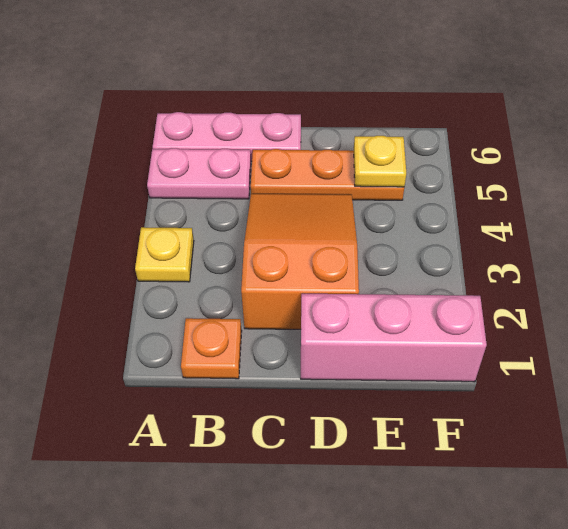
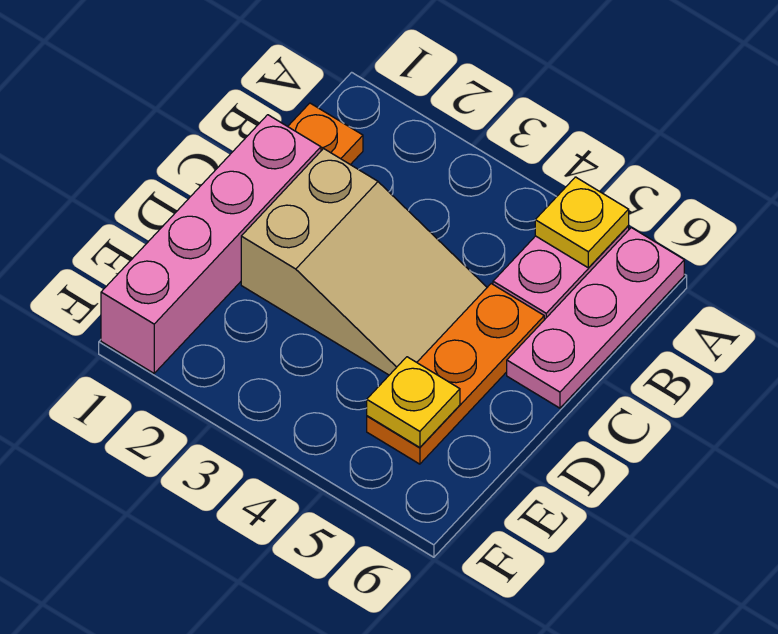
yellow 1x1 plate [135,227,194,282] -> yellow 1x1 plate moved to [535,177,629,268]
orange 2x3 slope [241,194,359,329] -> tan 2x3 slope [241,149,487,375]
pink 1x3 brick [301,294,487,382] -> pink 1x4 brick [101,115,321,373]

